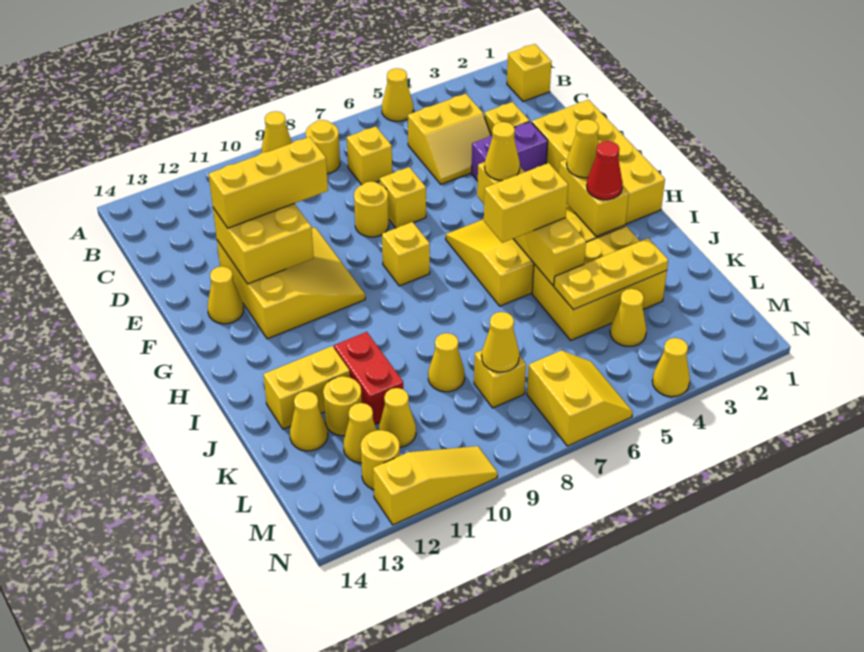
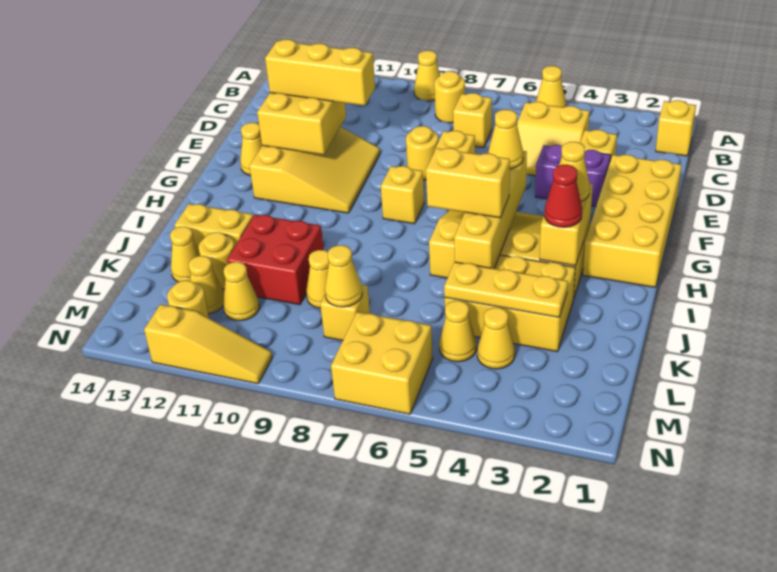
red 1x2 brick [334,332,403,424] -> red 2x2 brick [227,215,324,305]
yellow 2x2 slope [527,350,633,446] -> yellow 2x2 brick [331,312,433,414]
yellow 1x1 cone [652,338,690,397] -> yellow 1x1 cone moved to [439,301,477,362]

